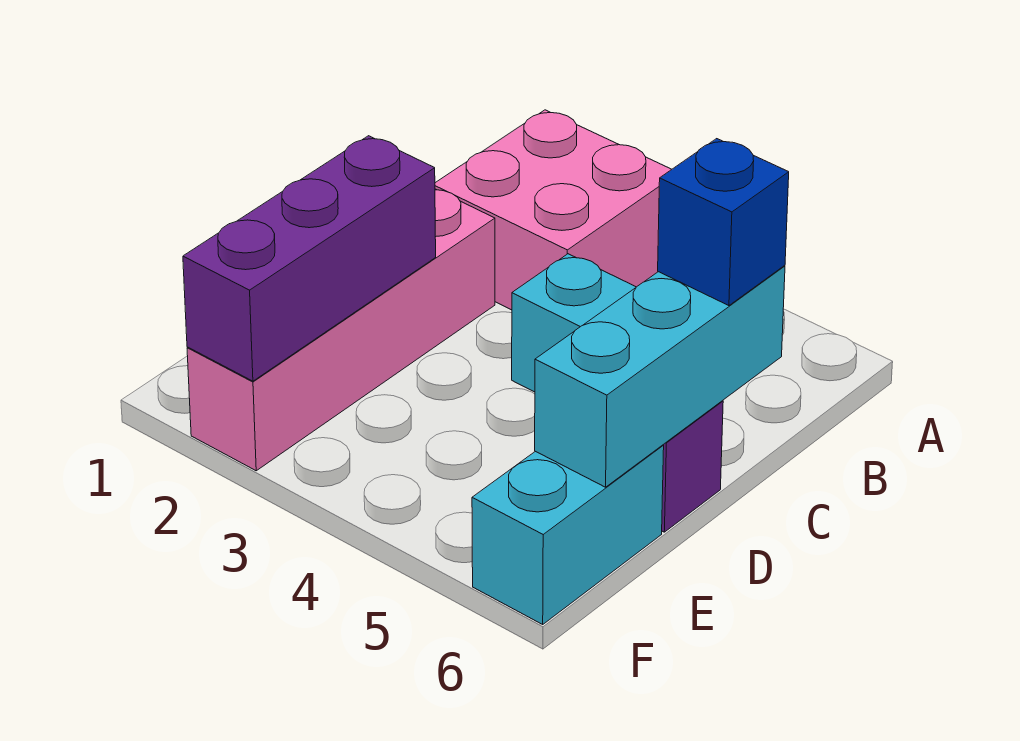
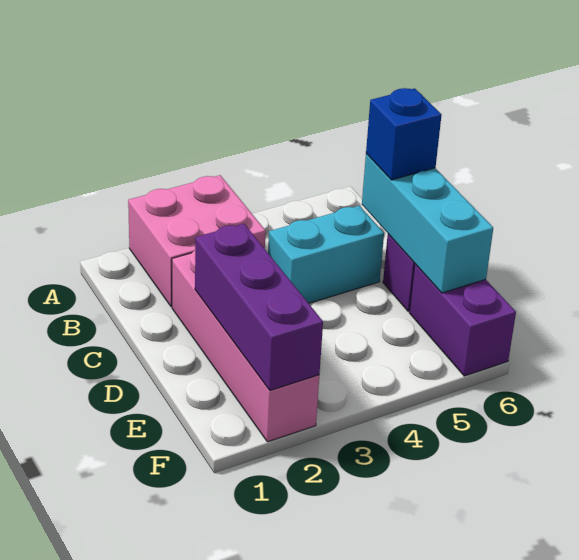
cyan 1x2 brick [472,445,664,624] -> purple 1x2 brick [409,264,516,376]

